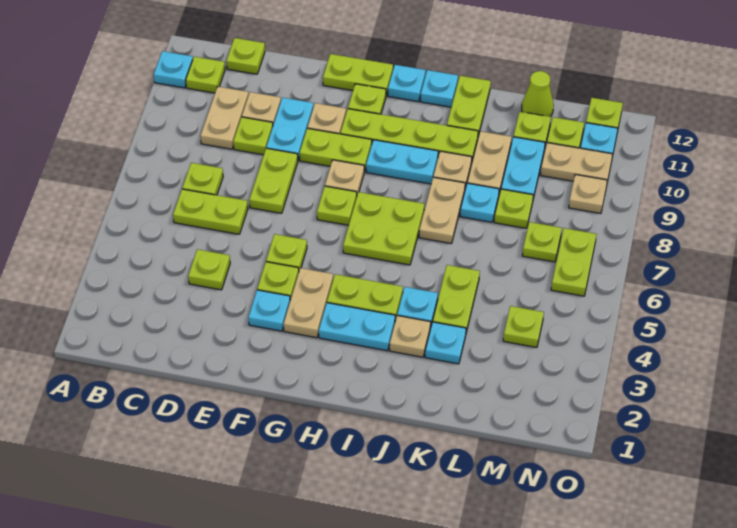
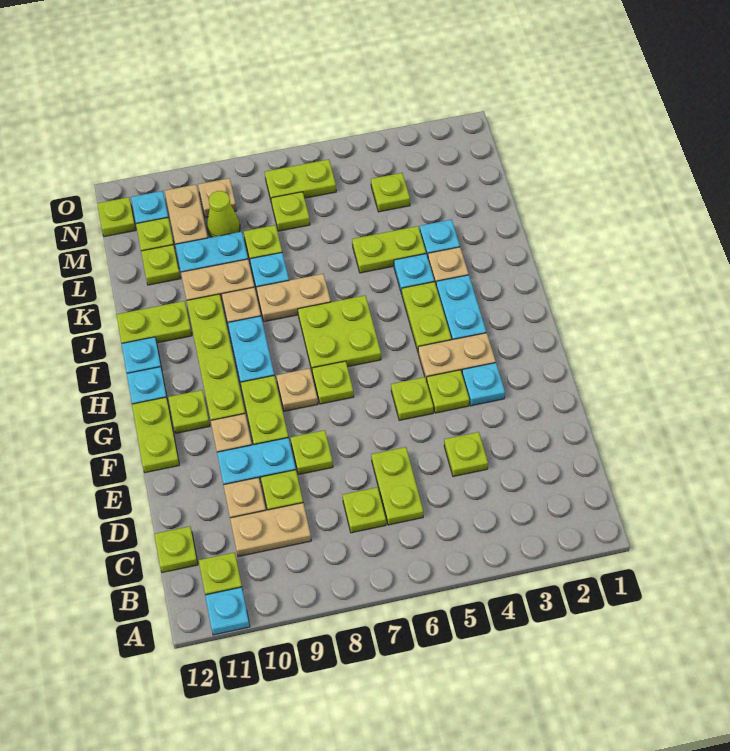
lime 1x2 plate [249,148,298,213] -> lime 1x1 plate [290,430,333,475]
lime 1x1 cone [522,71,554,117] -> lime 1x1 cone moved to [207,191,240,237]

